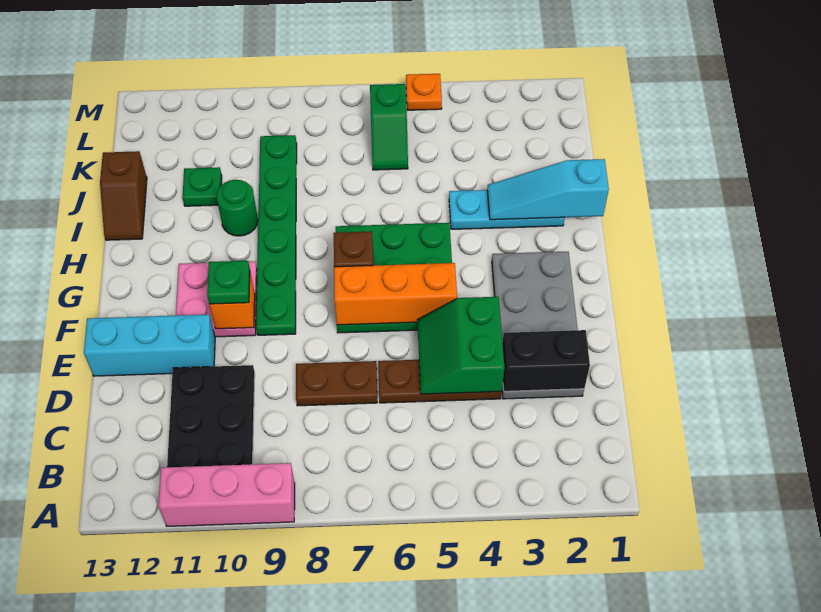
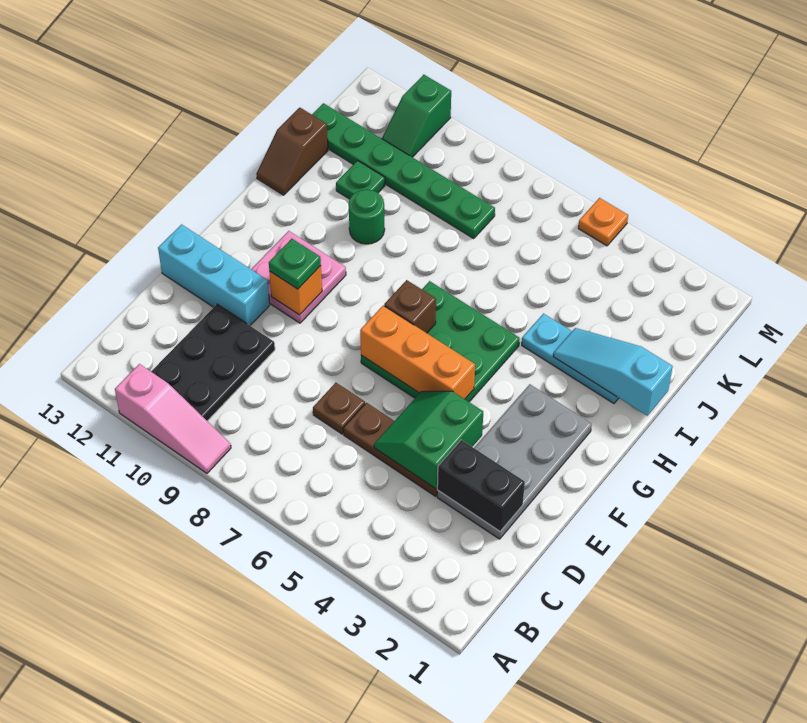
pink 1x3 brick [159,463,295,526] -> pink 1x3 slope [115,364,231,473]
brown 1x2 plate [296,361,377,406] -> brown 1x1 plate [313,383,365,434]
green 1x6 plate [256,135,297,335] -> green 1x6 plate turned to [312,103,495,238]
green 1x2 slope [370,84,408,170] -> green 1x2 slope moved to [382,75,451,157]

